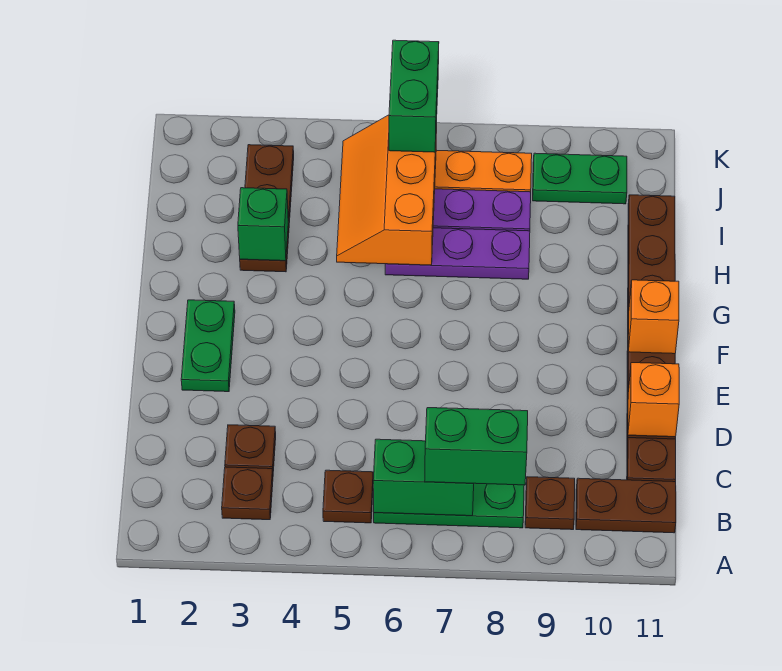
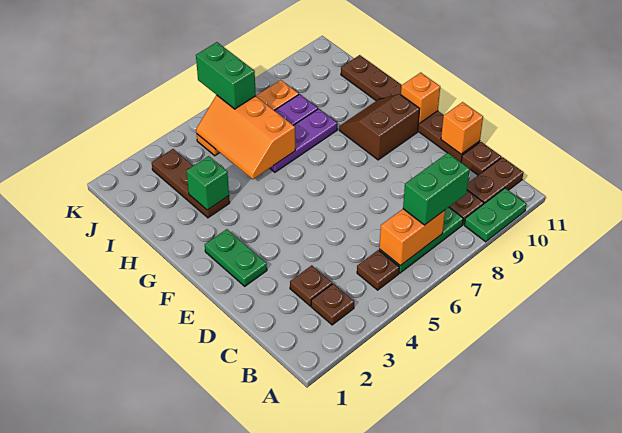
green 1x2 brick [373,439,474,516] -> orange 1x2 brick [379,209,445,266]
none -> brown 2x2 slope [339,94,420,160]
green 1x2 plate [533,153,627,204] -> green 1x2 plate moved to [464,188,526,242]

